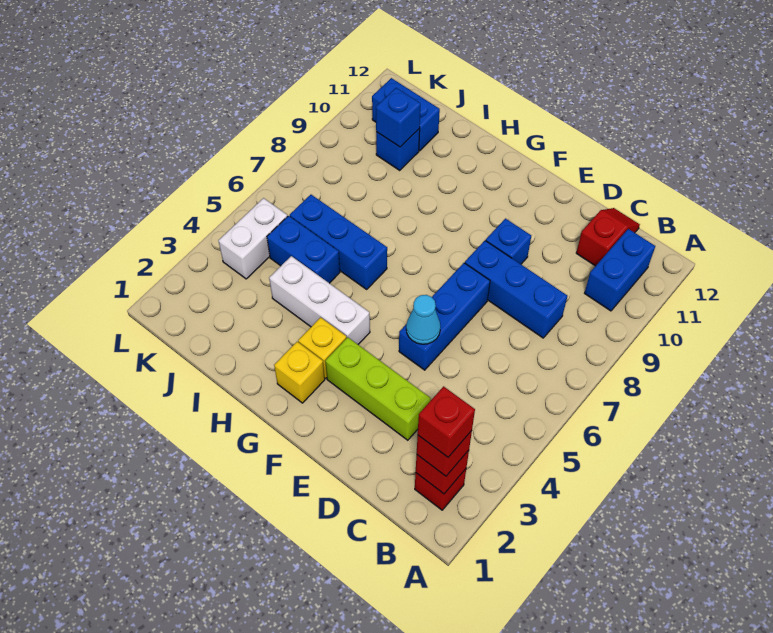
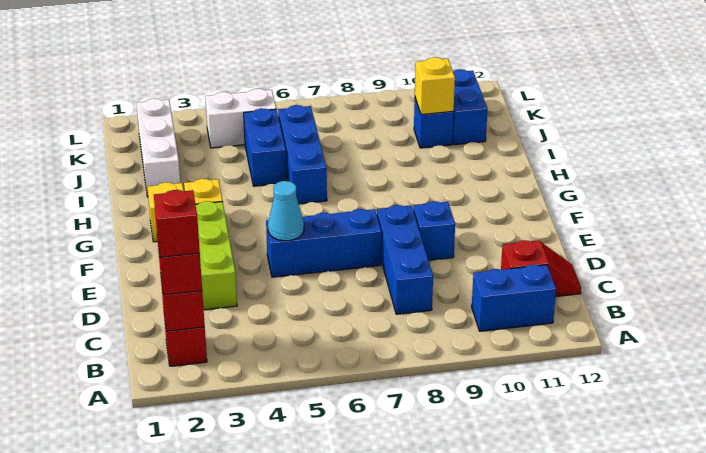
white 1x3 brick [269,256,370,344] -> white 1x3 brick moved to [136,98,180,197]
blue 1x1 brick [376,88,421,147] -> yellow 1x1 brick [415,57,455,115]

